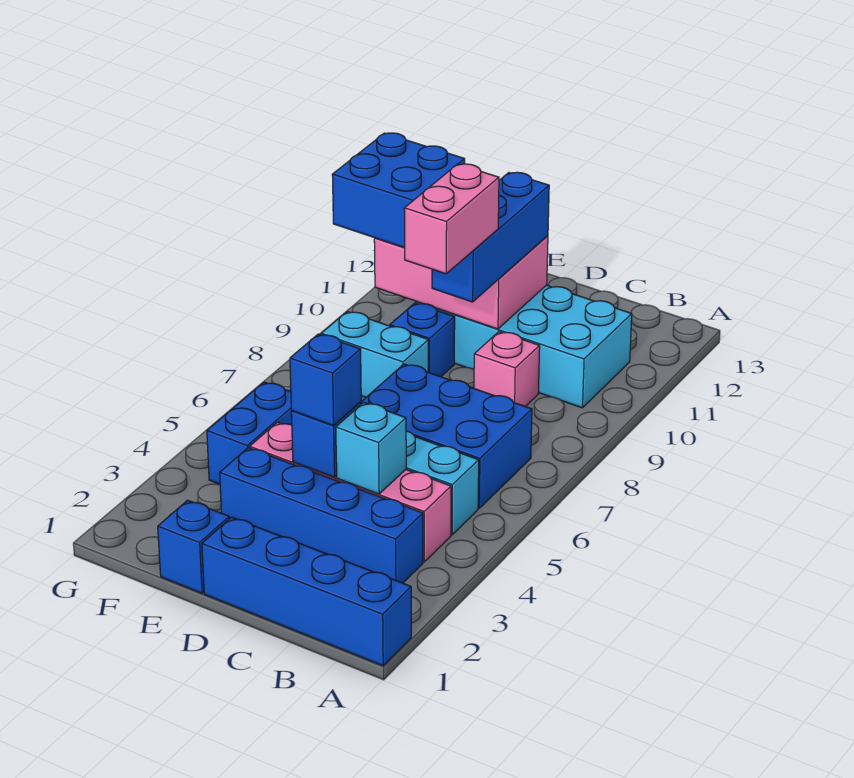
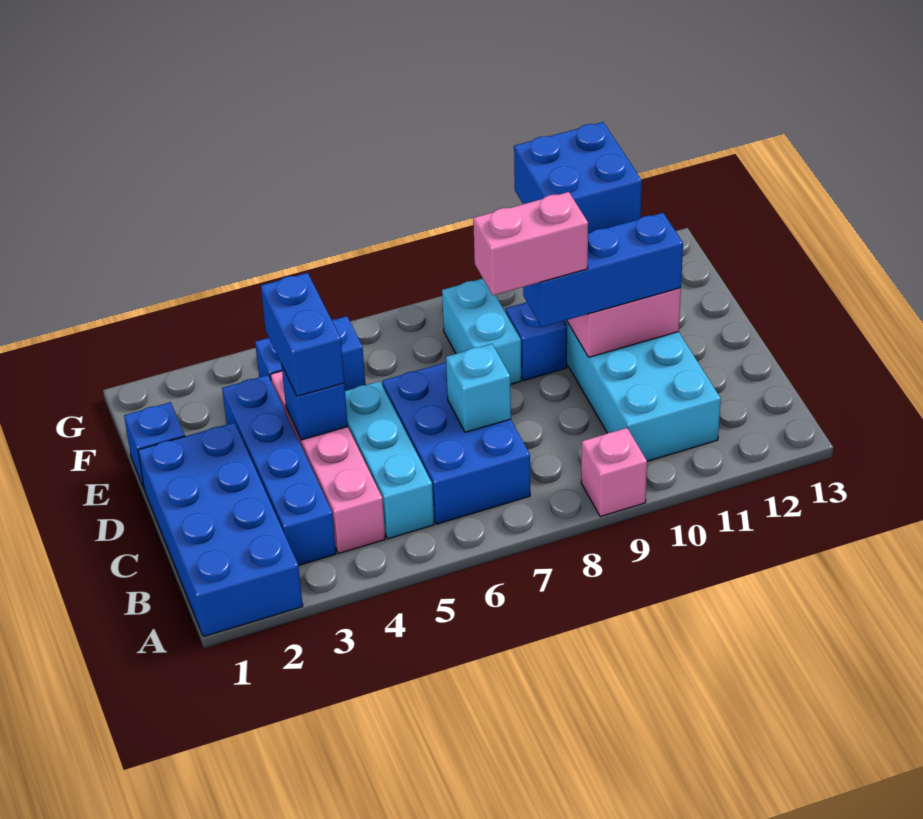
blue 1x4 brick [202,517,411,666] -> blue 2x4 brick [138,422,303,637]
cyan 1x1 brick [336,403,406,494] -> cyan 1x1 brick moved to [446,344,511,432]
pink 1x1 brick [474,332,540,406] -> pink 1x1 brick moved to [581,428,647,517]
blue 1x1 brick [290,334,361,426] -> blue 1x2 brick [261,273,344,396]

